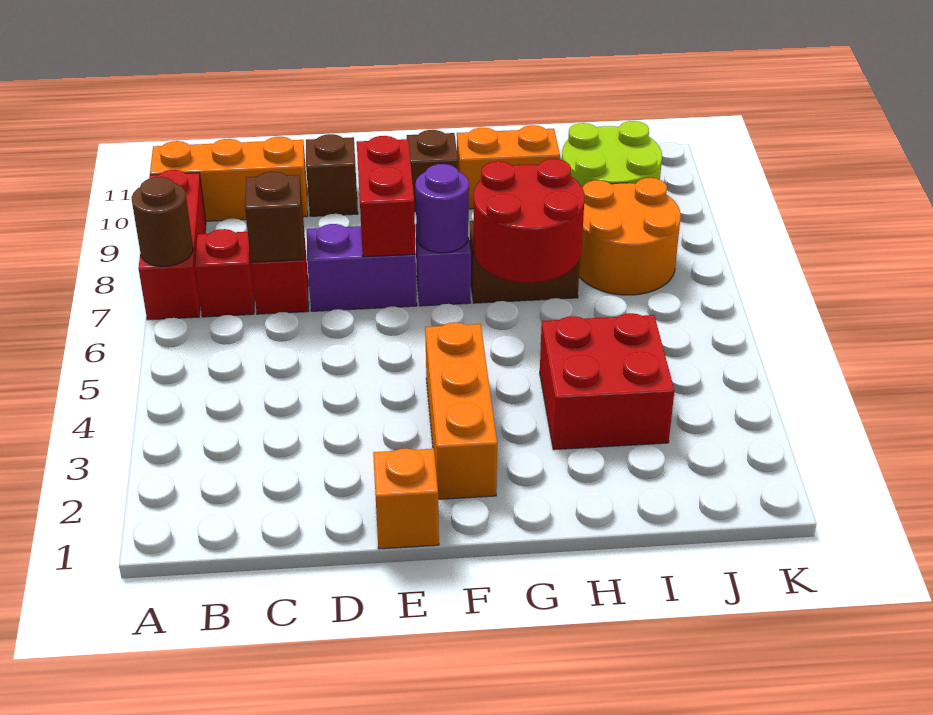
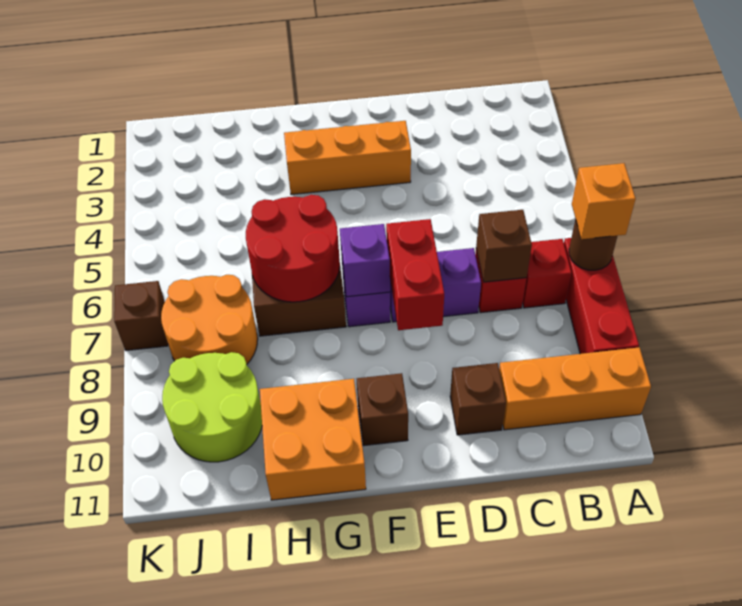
orange 1x1 brick [373,448,439,549] -> orange 1x1 brick moved to [572,163,636,239]
orange 1x3 brick [425,322,497,499] -> orange 1x3 brick turned to [284,121,411,195]
purple 1x1 round brick [415,164,469,253] -> purple 1x1 brick [340,224,390,297]
orange 1x2 brick [457,125,560,209] -> orange 2x2 brick [260,379,366,500]
red 2x2 brick [540,313,675,450] -> none
none -> brown 1x1 brick [114,281,168,351]

